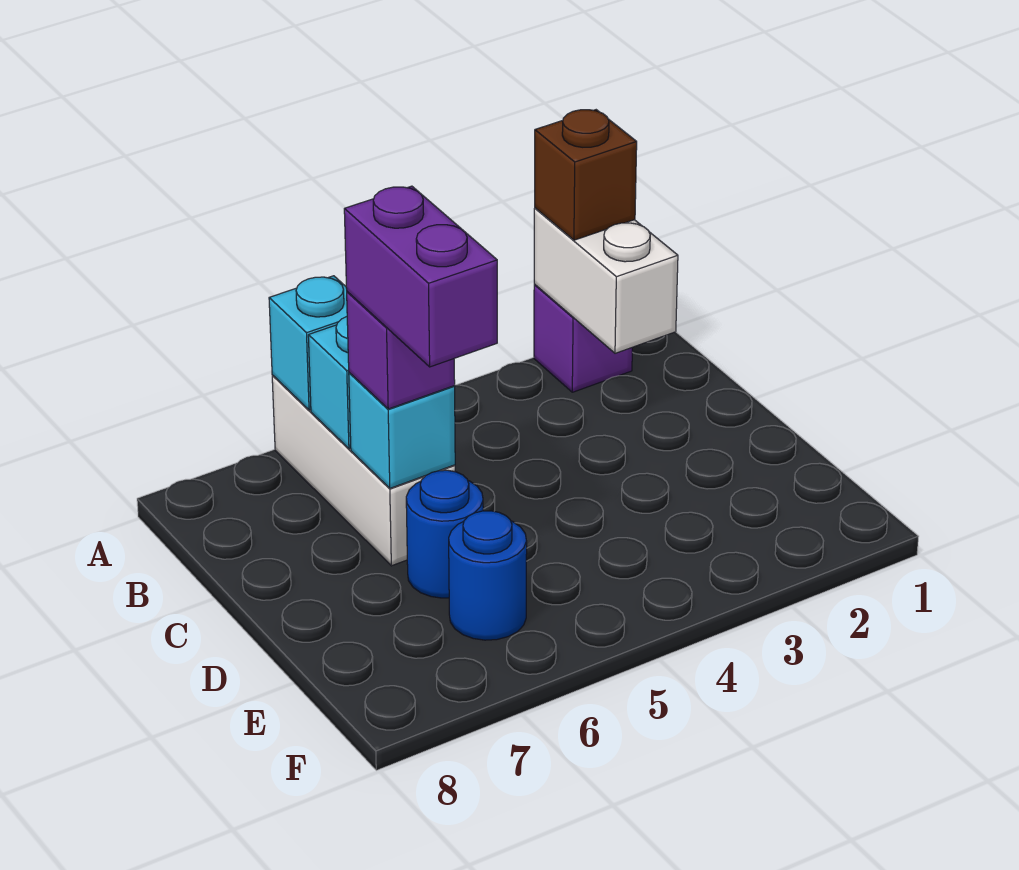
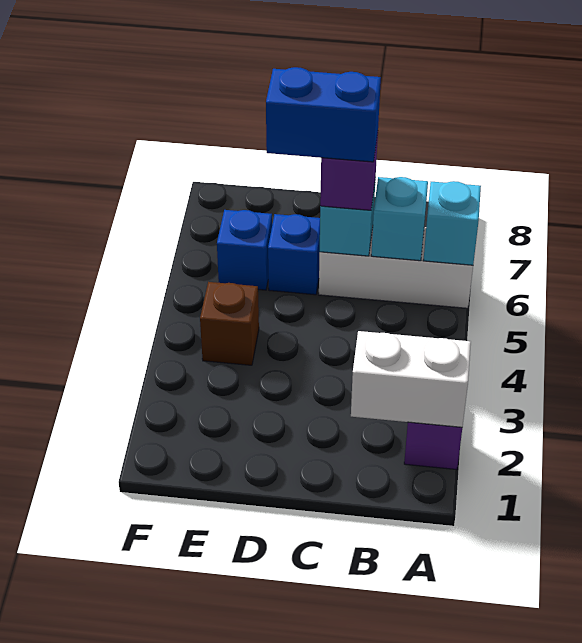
brown 1x1 brick [535,110,637,240] -> brown 1x1 brick moved to [200,282,259,365]
purple 1x2 brick [344,186,497,367] -> blue 1x2 brick [266,67,381,162]
blue 1x1 round brick [406,470,483,598] -> blue 1x1 brick [268,214,320,295]
blue 1x1 round brick [449,511,527,640] -> blue 1x1 brick [217,210,272,290]

